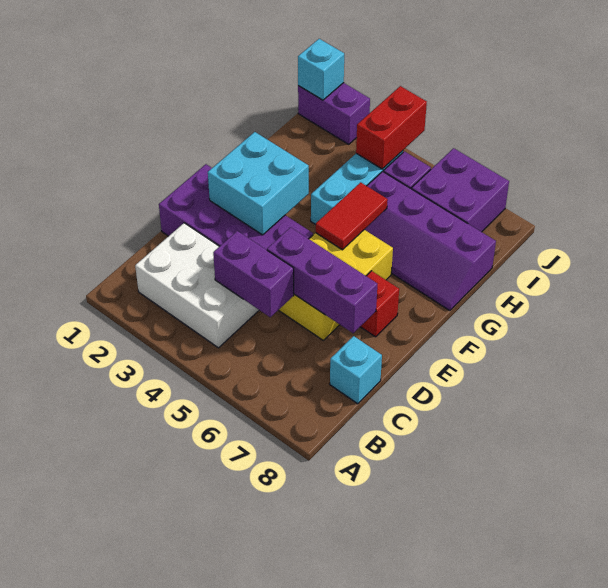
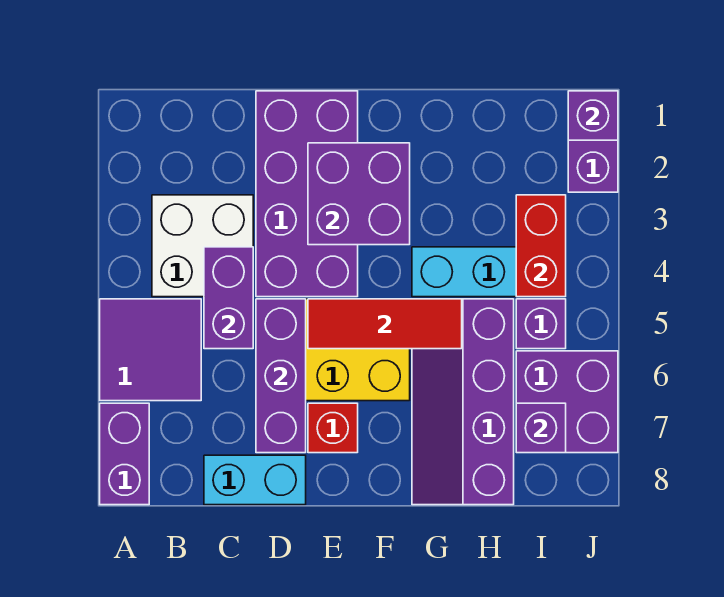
none -> purple 2x2 tile [100,299,201,401]
none -> purple 1x2 brick [100,403,149,505]
white 2x3 brick [135,223,259,348] -> white 2x2 brick [152,195,253,297]
cyan 1x1 brick [330,336,382,404] -> cyan 1x2 brick [204,455,306,505]
cyan 2x2 brick [208,132,309,235] -> purple 2x2 brick [308,143,410,245]
red 1x2 tile [316,182,388,250] -> red 1x3 tile [308,299,462,349]
red 1x2 brick [356,86,427,169] -> red 1x2 brick turned to [516,195,566,297]
none -> purple 1x1 brick [516,403,566,453]
cyan 1x1 brick [298,39,344,100] -> purple 1x1 brick [568,91,618,140]

